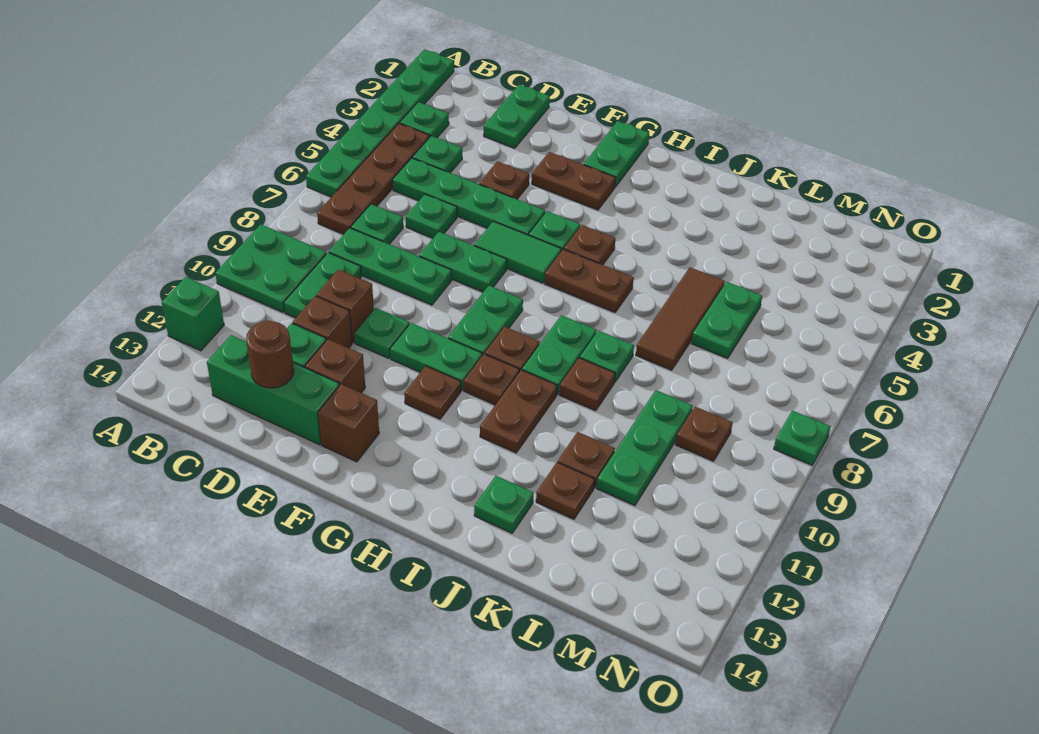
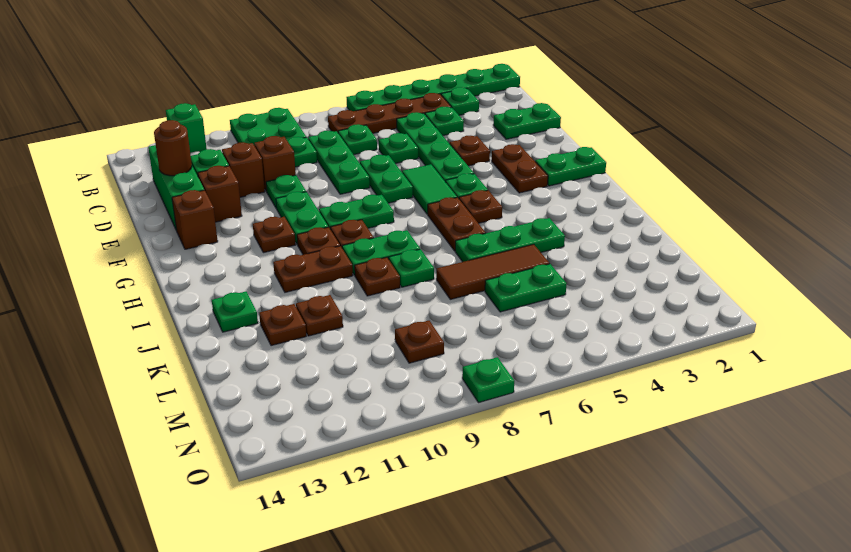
green 1x3 plate [597,390,693,506] -> green 1x3 plate moved to [455,218,565,262]

